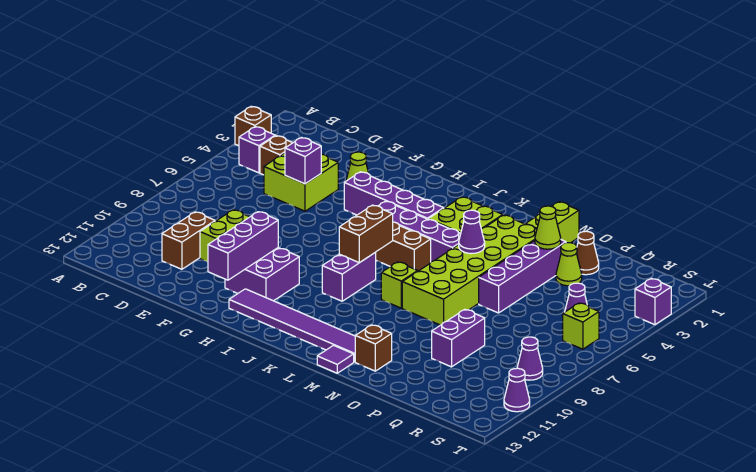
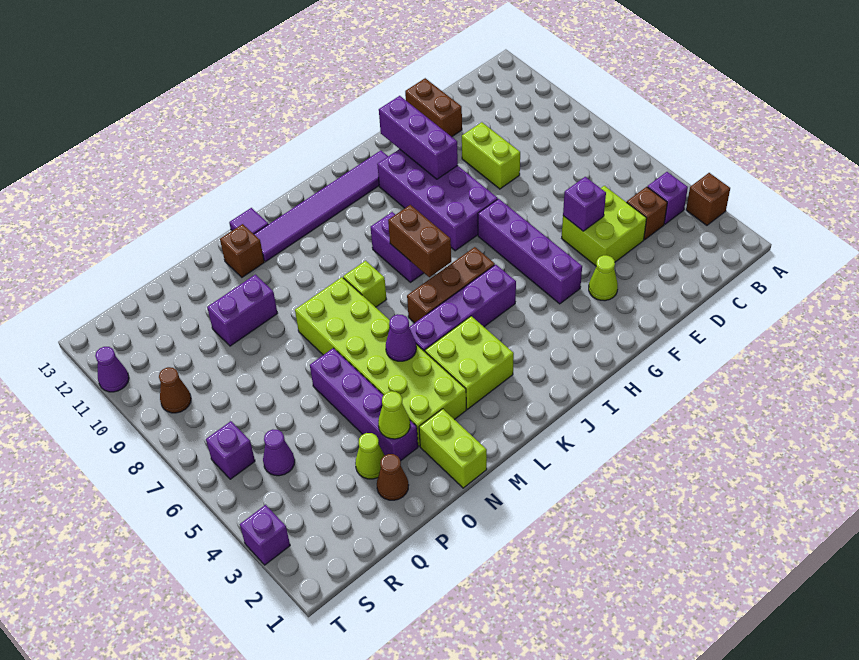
brown 1x2 brick [162,212,215,269] -> brown 1x2 brick moved to [405,78,462,137]
purple 1x4 brick [344,172,444,219] -> purple 1x4 brick turned to [478,199,582,304]
purple 2x2 brick [225,248,299,301] -> purple 2x4 brick [377,149,498,251]
purple 1x2 brick [432,309,485,367] -> purple 1x2 brick turned to [207,275,278,346]
lime 1x1 brick [563,303,599,349] -> purple 1x1 brick [206,421,255,479]
purple 1x1 cone [517,337,543,380] -> brown 1x1 cone [159,367,191,413]

